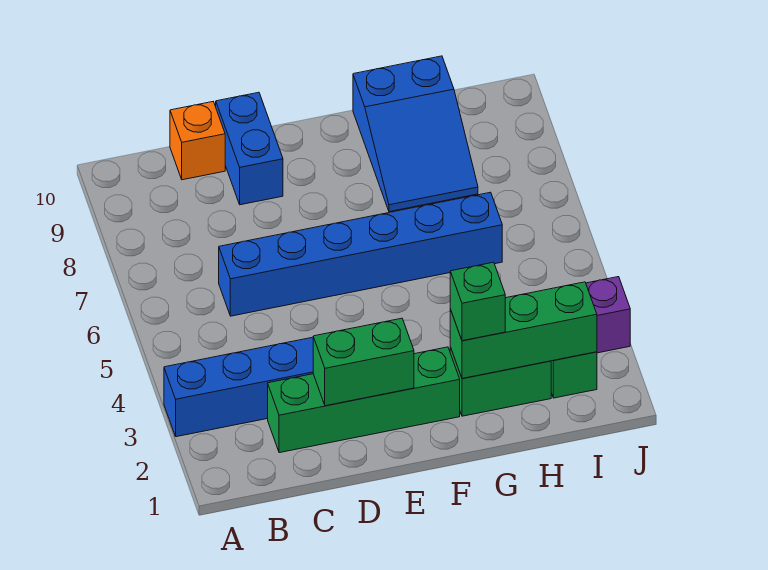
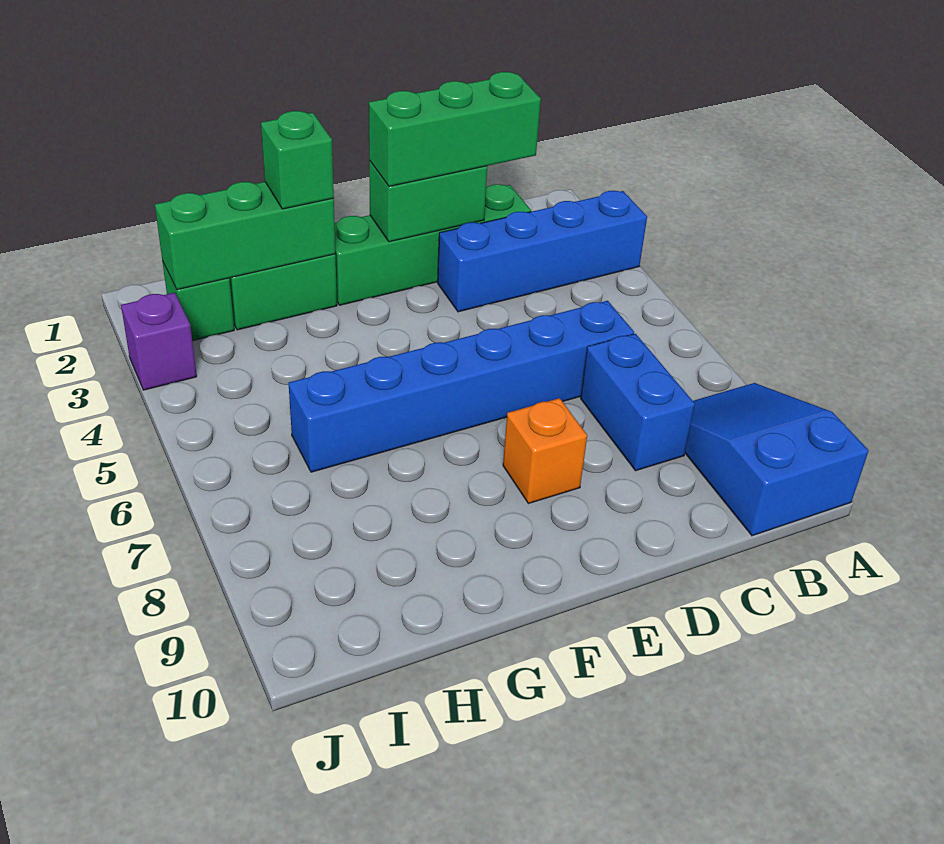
none -> green 1x3 brick [369,72,541,186]
orange 1x1 brick [170,102,225,180] -> orange 1x1 brick moved to [503,398,587,504]
blue 1x2 brick [216,92,283,205] -> blue 1x2 brick moved to [581,334,695,471]
blue 2x3 slope [353,56,478,212] -> blue 2x3 slope moved to [685,383,869,536]

